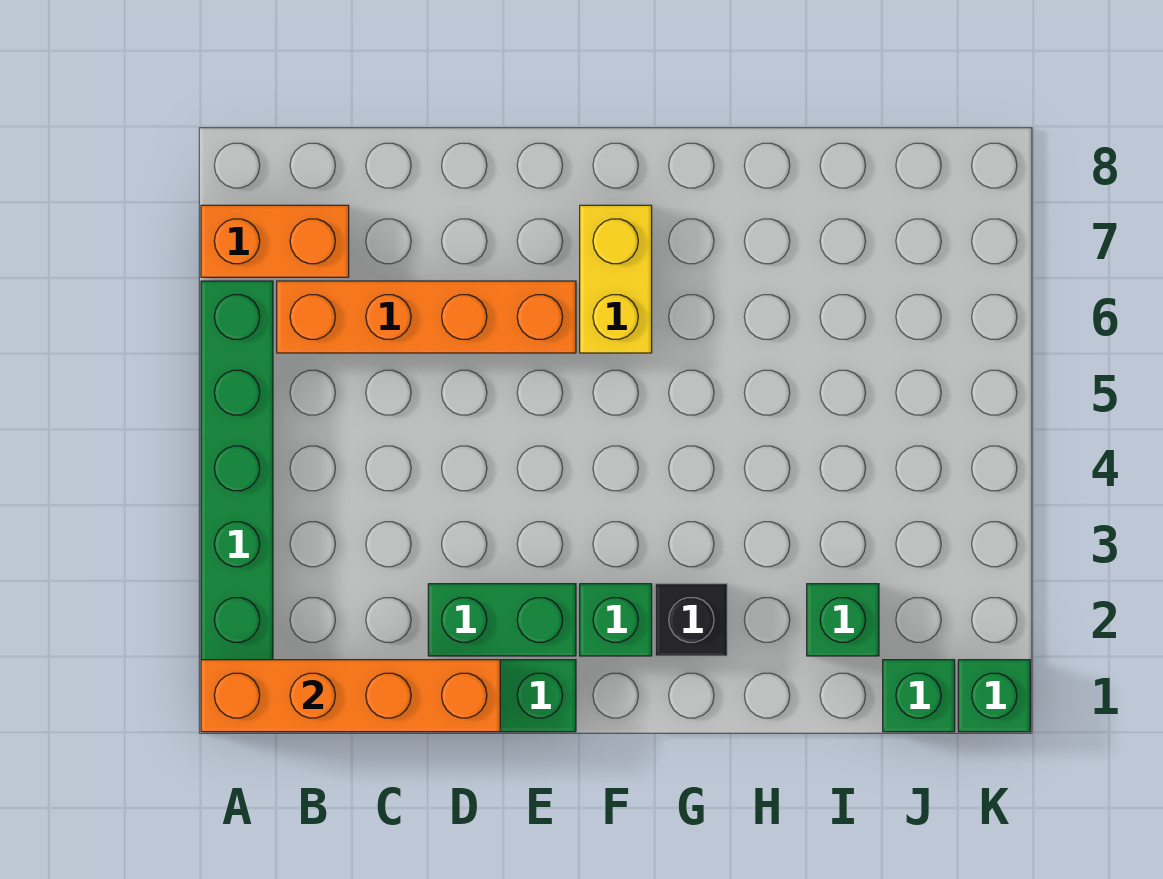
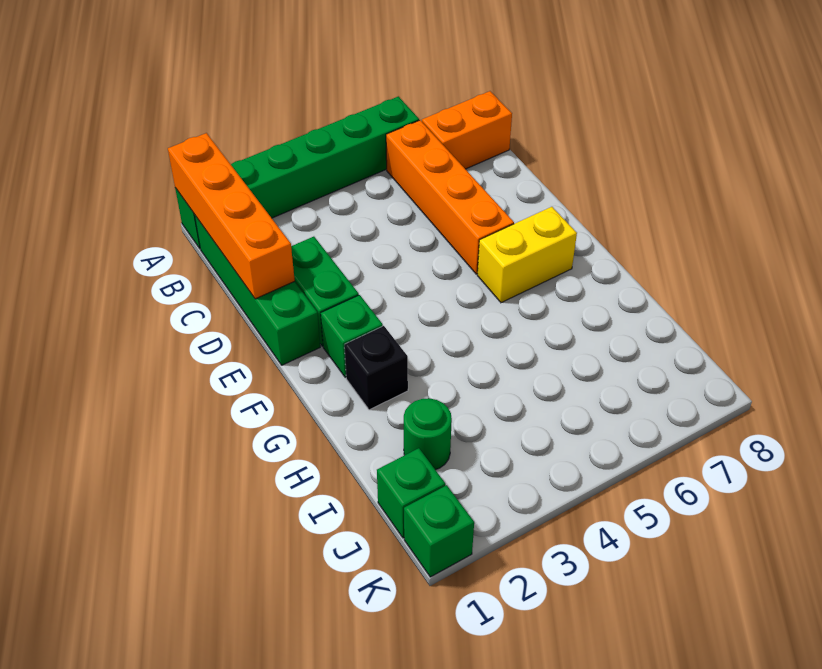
orange 1x2 brick [201,205,349,277] -> orange 1x2 brick turned to [422,91,512,169]
green 1x1 brick [807,584,879,656] -> green 1x1 round brick [404,398,452,470]

